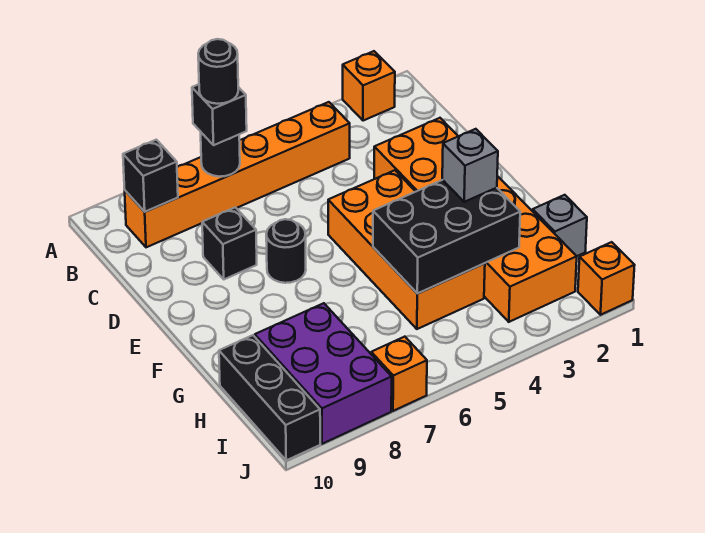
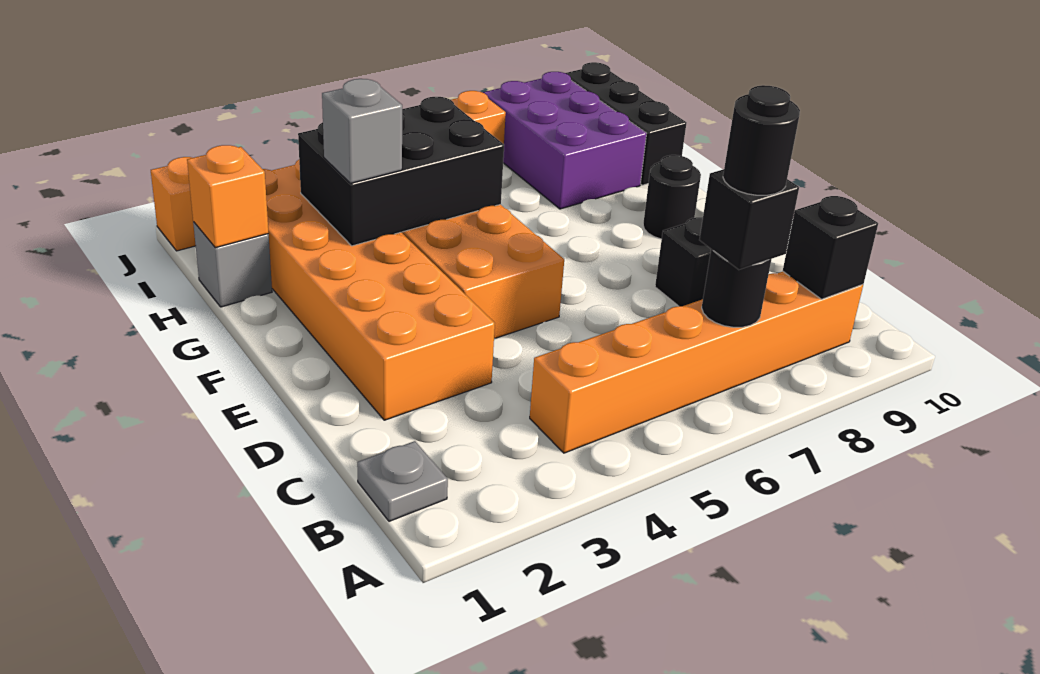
orange 1x1 brick [343,51,395,121] -> orange 1x1 brick moved to [187,145,268,248]
none -> grey 1x1 plate [357,441,448,521]
black 1x1 round brick [266,219,306,283] -> black 1x1 round brick moved to [643,155,701,239]

